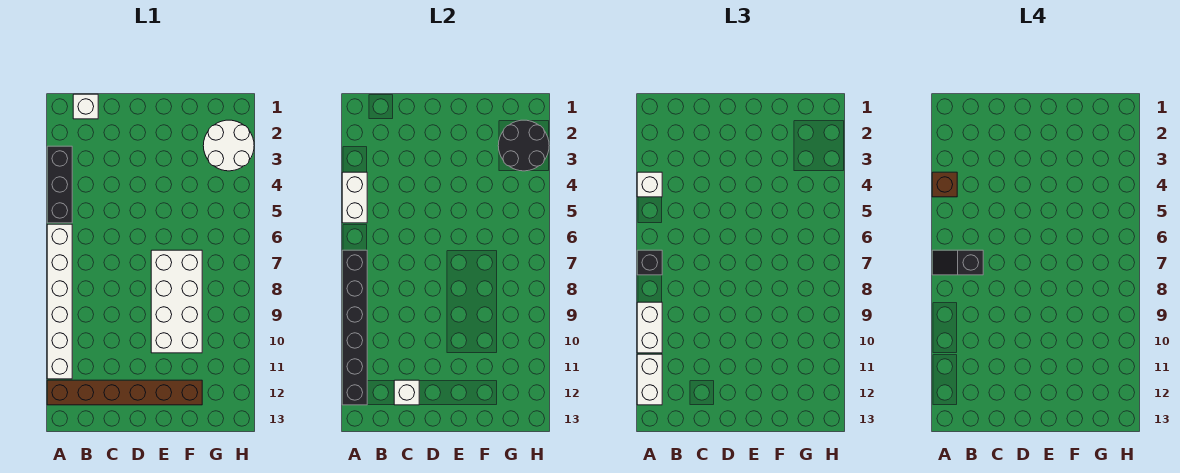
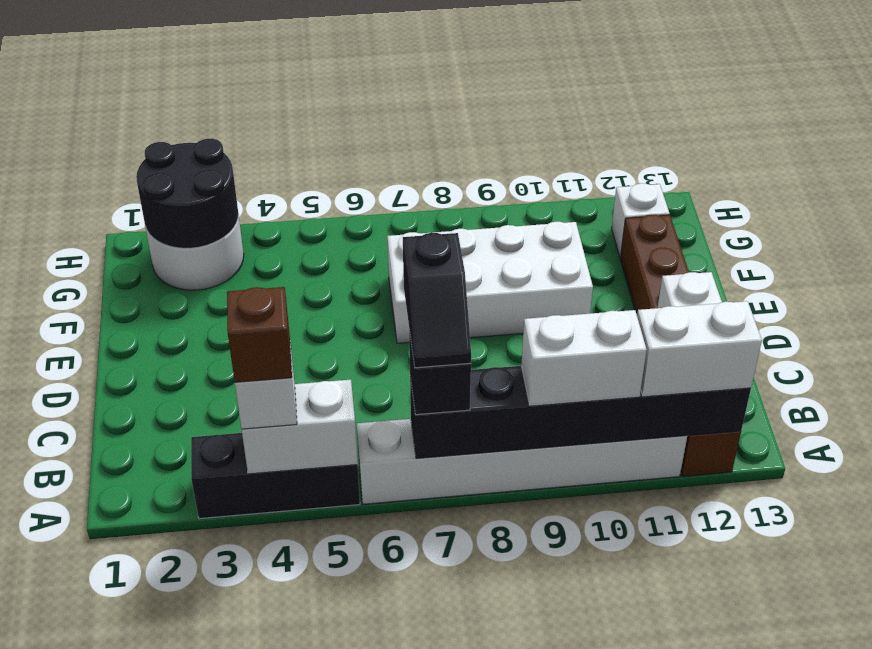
white 1x1 brick [73,94,98,119] -> white 1x1 brick moved to [612,183,670,258]

